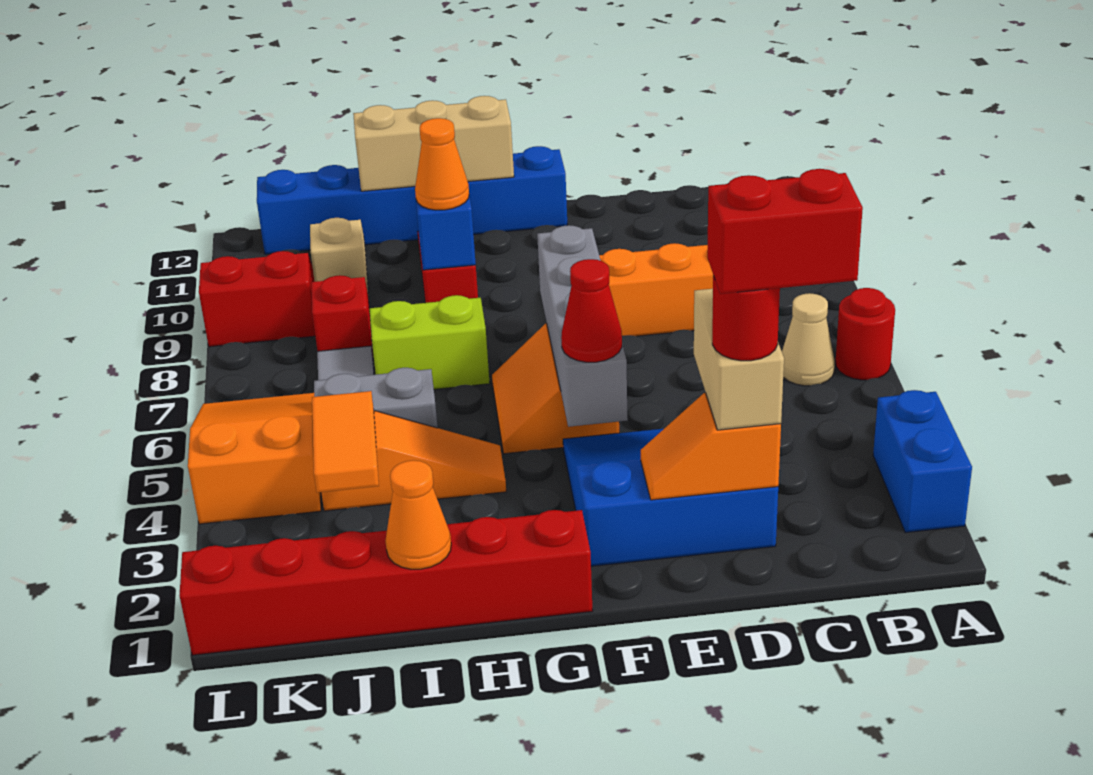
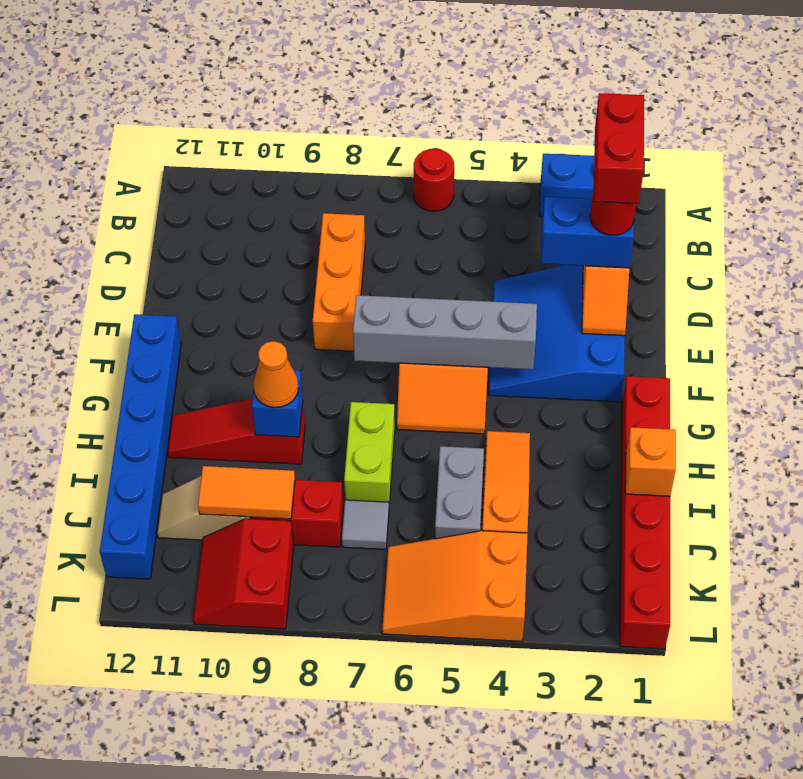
tan 1x1 cone [782,293,835,386] -> none
tan 1x2 brick [694,289,784,430] -> blue 1x2 brick [541,197,634,268]
red 1x1 cone [561,259,622,362] -> none
tan 1x3 brick [353,96,514,191] -> none
orange 1x1 cone [385,460,451,569] -> orange 1x1 brick [625,427,676,496]
orange 1x2 tile [312,391,379,493] -> orange 1x2 tile moved to [198,466,295,519]

